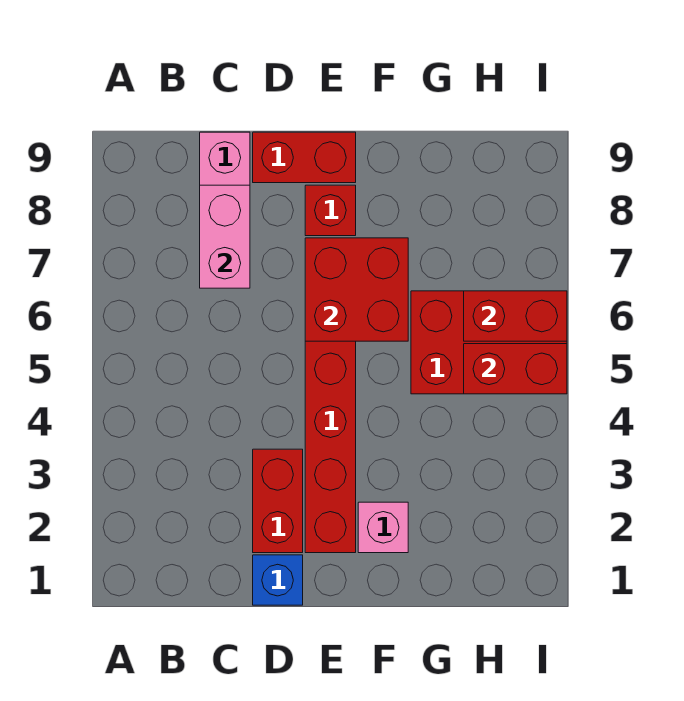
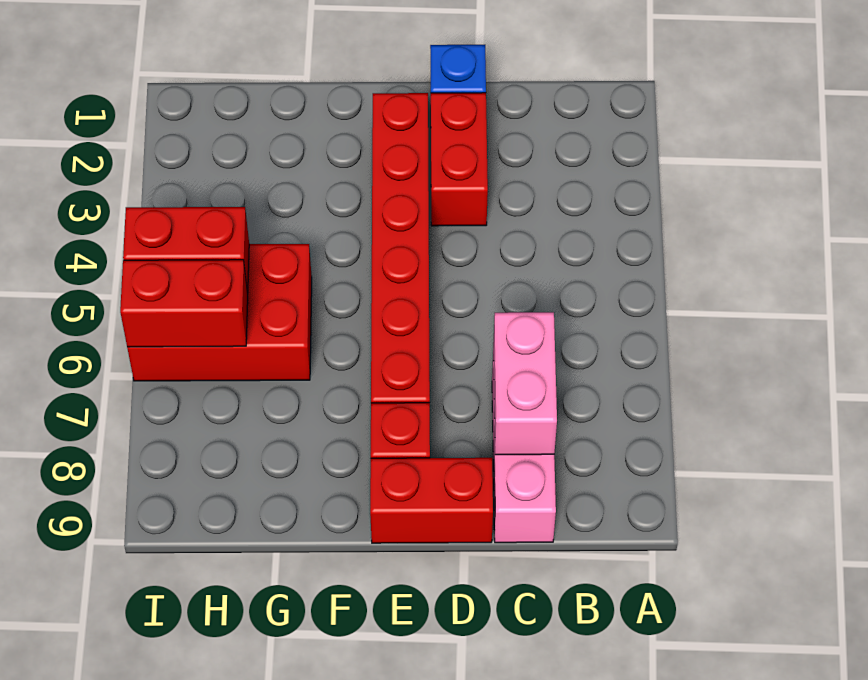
red 2x2 brick [305,238,408,341] -> none
pink 1x1 brick [358,502,408,553] -> none

